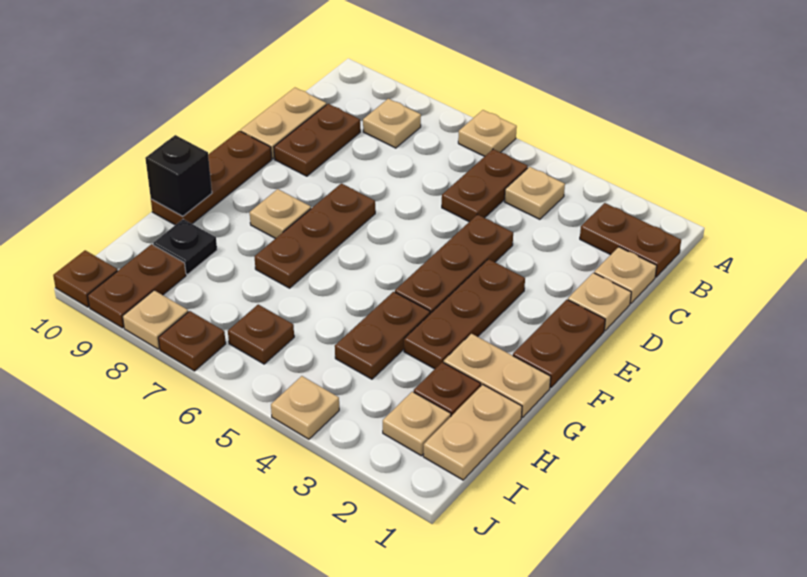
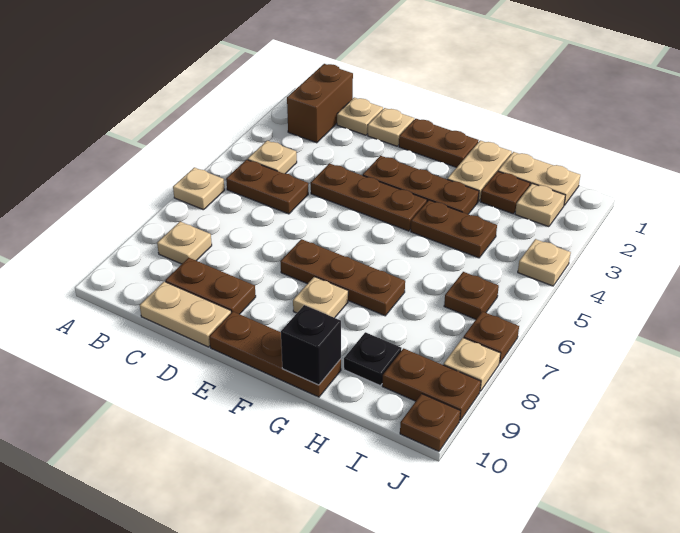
brown 1x2 plate [580,203,681,277] -> brown 1x2 brick [287,64,353,143]

